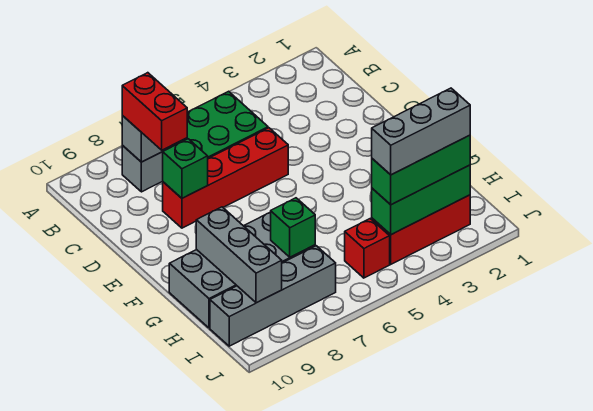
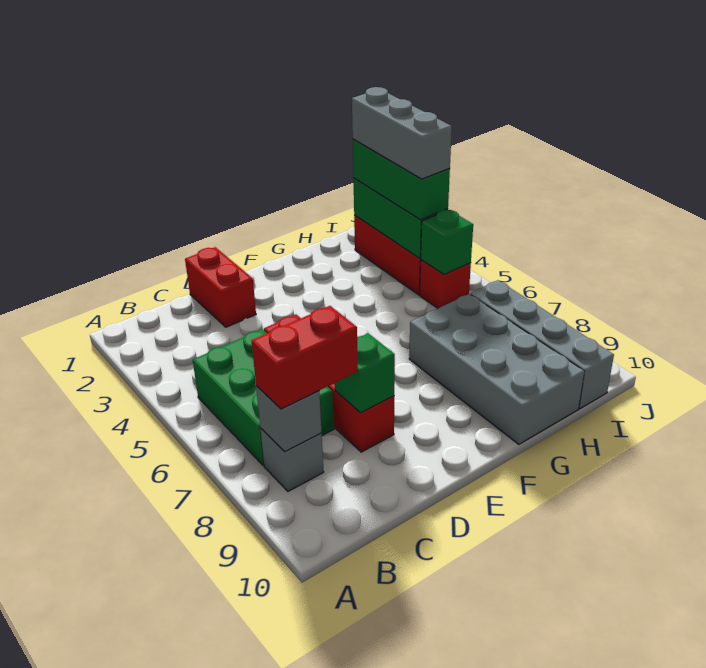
none -> red 1x2 brick [185,247,256,327]
grey 1x3 brick [196,207,282,303] -> none
green 1x1 brick [271,198,315,257] -> green 1x1 brick moved to [421,210,473,275]

